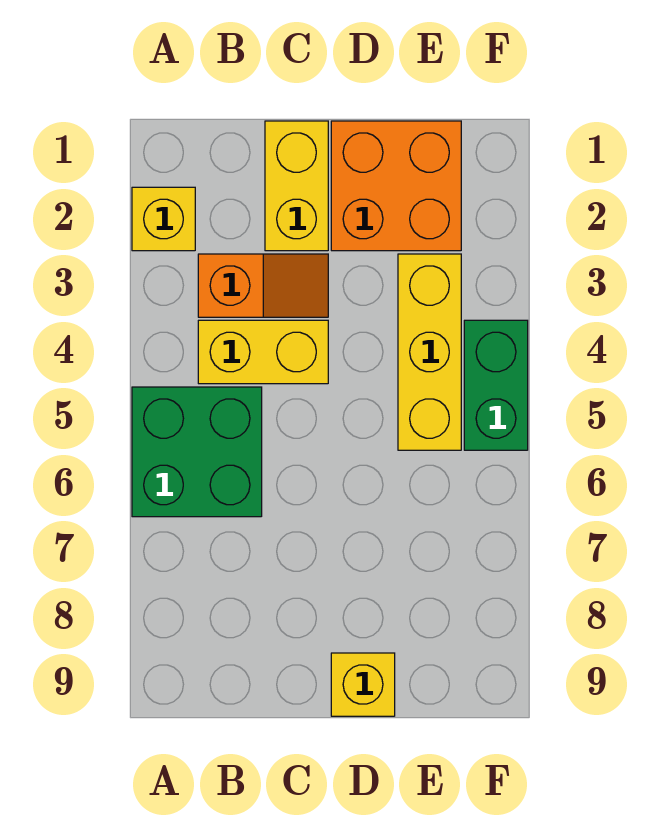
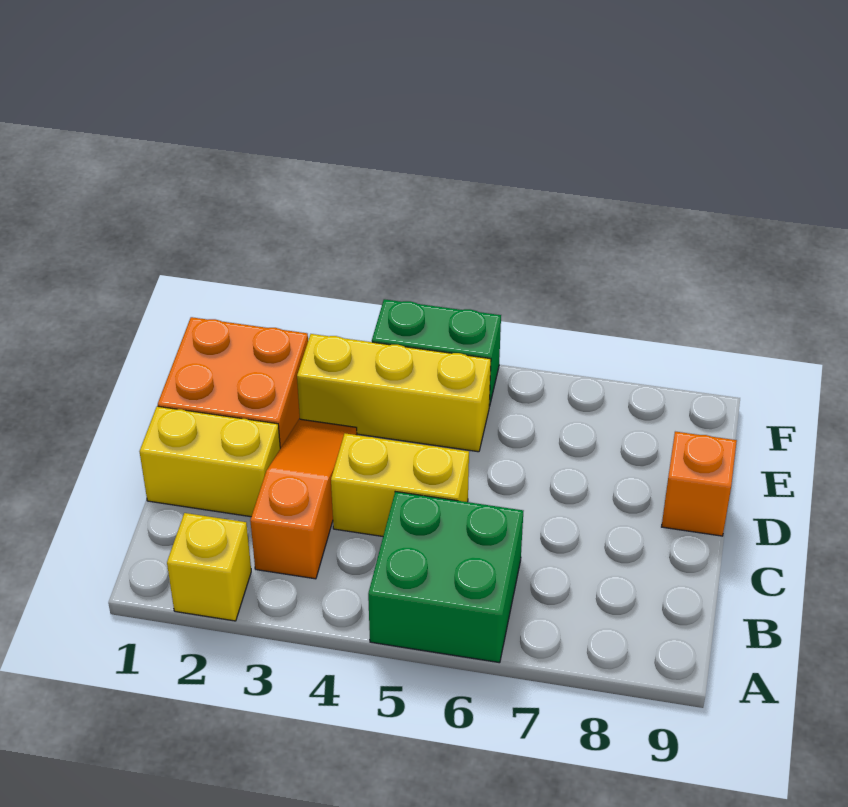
orange 1x2 slope [198,254,328,317] -> orange 1x3 slope [250,419,357,579]
yellow 1x2 brick [198,320,328,384] -> yellow 1x2 brick turned to [331,433,469,536]
yellow 1x1 brick [331,653,395,716] -> orange 1x1 brick [662,432,737,536]

